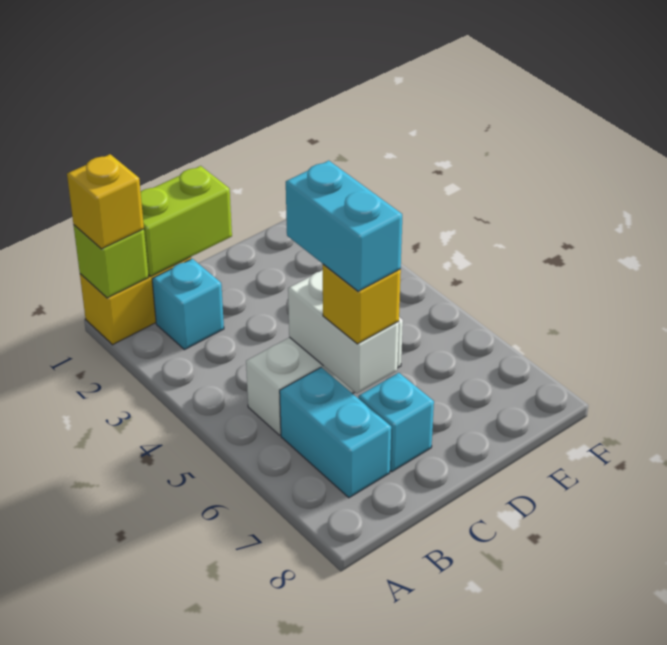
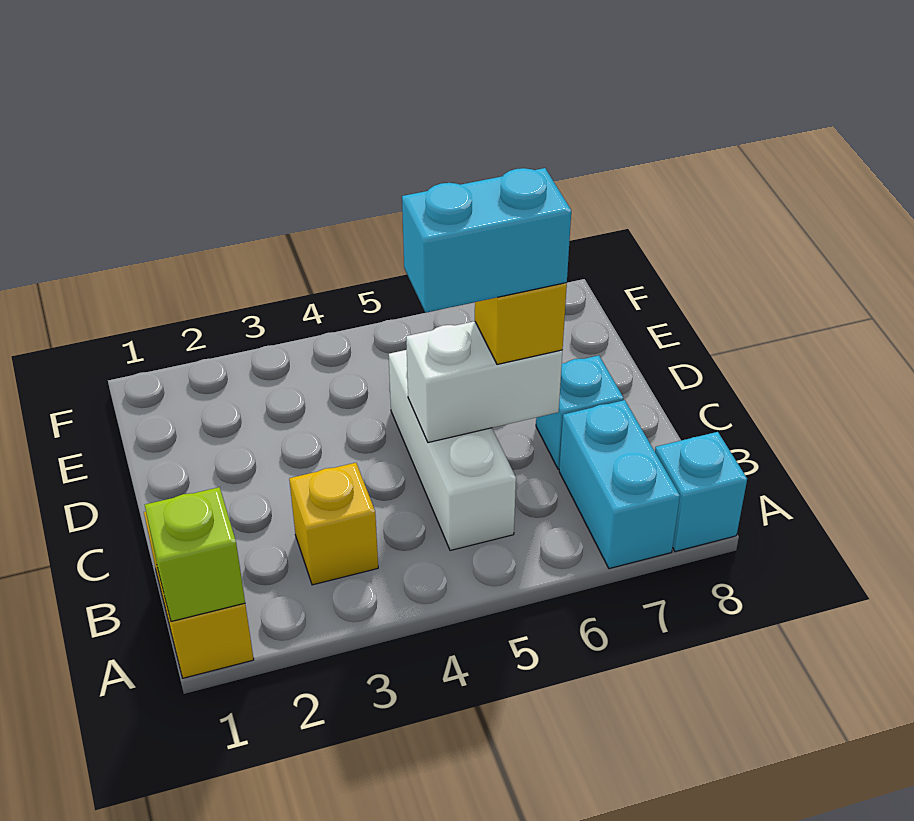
yellow 1x1 brick [67,154,144,249] -> yellow 1x1 brick moved to [289,463,378,585]
lime 1x2 brick [140,166,232,276] -> none
cyan 1x1 brick [152,259,224,350] -> cyan 1x1 brick moved to [655,432,747,552]
cyan 1x2 brick [280,367,391,498] -> cyan 1x2 brick turned to [559,400,680,569]

